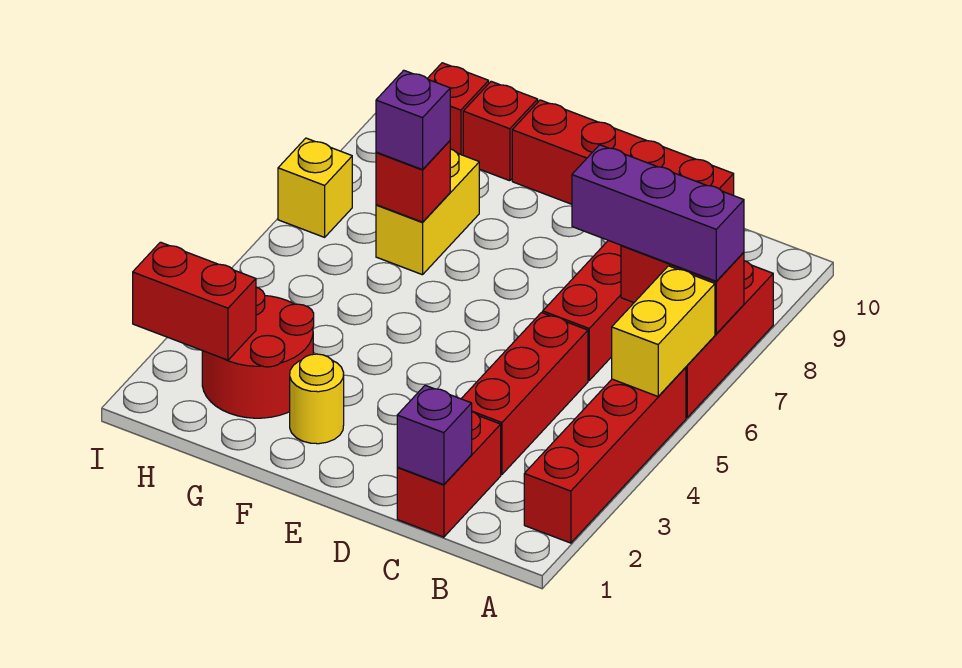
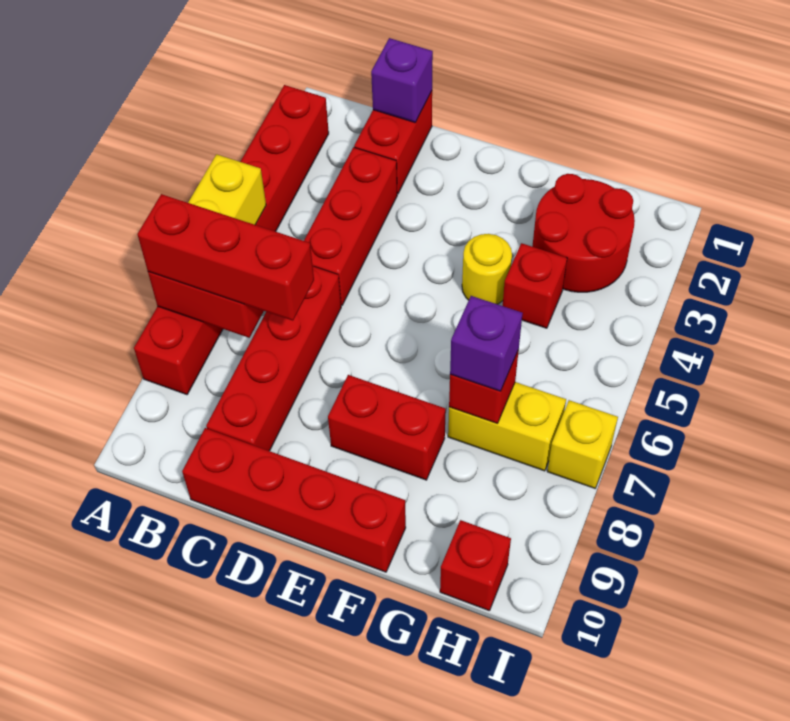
purple 1x3 brick [572,145,744,281] -> red 1x3 brick [137,194,314,321]
yellow 1x1 round brick [290,354,344,444] -> yellow 1x1 round brick moved to [462,234,512,304]
yellow 1x2 brick [376,149,479,275] -> yellow 1x2 brick turned to [448,382,566,471]
red 1x1 brick [463,81,538,181] -> red 1x1 brick moved to [503,243,567,328]
red 1x2 brick [133,242,256,360] -> red 1x2 brick moved to [328,375,446,480]

